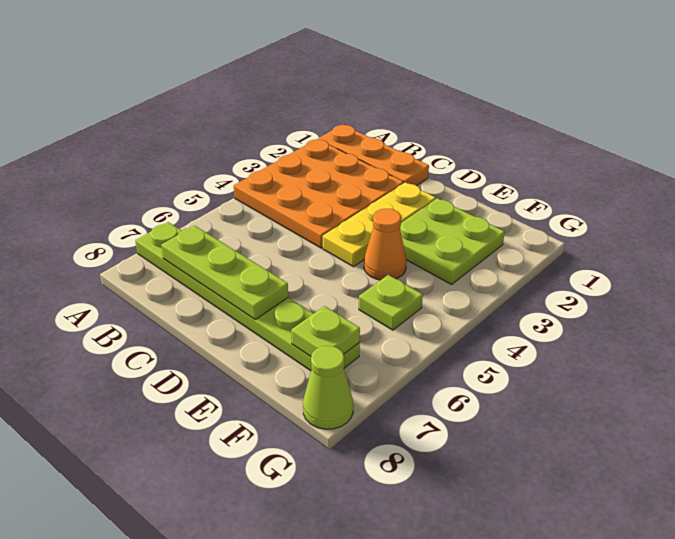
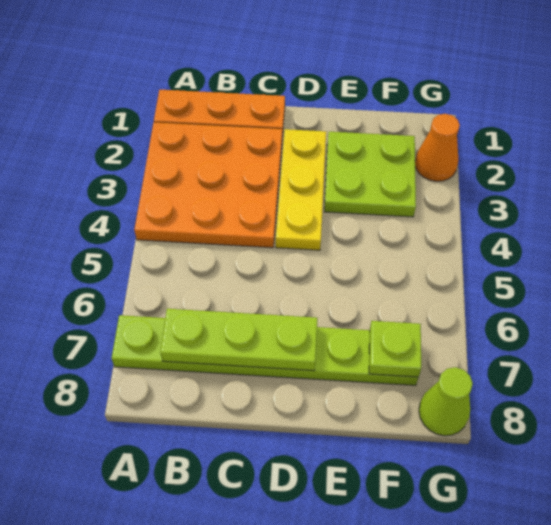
orange 1x1 cone [364,209,407,280] -> orange 1x1 cone moved to [415,114,460,181]
lime 1x1 plate [359,275,423,330] -> none

